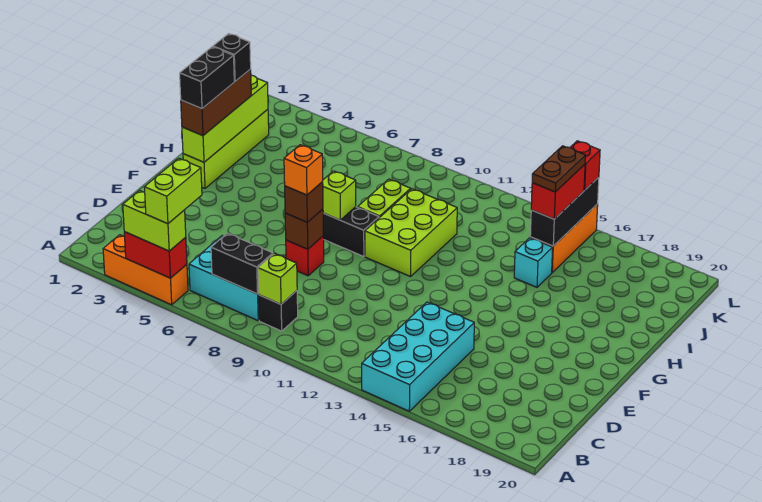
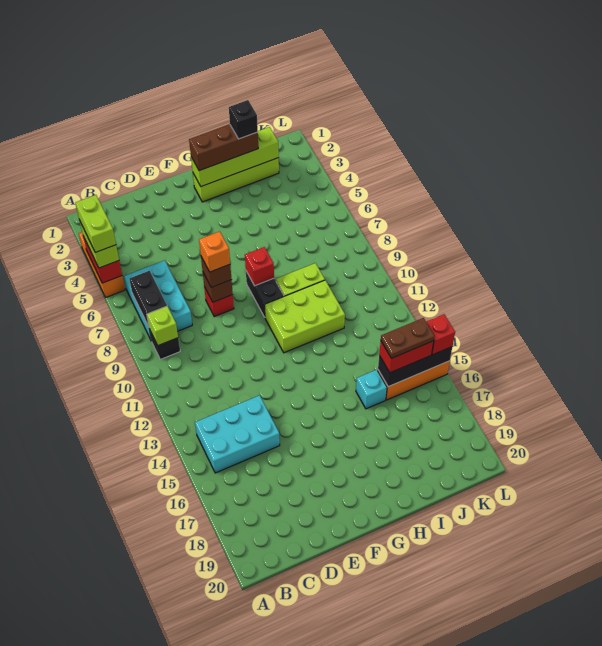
lime 1x2 brick [144,158,202,224] -> lime 1x2 brick turned to [75,195,116,253]
cyan 2x4 brick [362,302,474,411] -> cyan 2x3 brick [195,395,280,473]
black 1x2 brick [180,47,234,109] -> none
lime 1x1 brick [322,171,356,220] -> red 1x1 brick [245,247,274,286]

